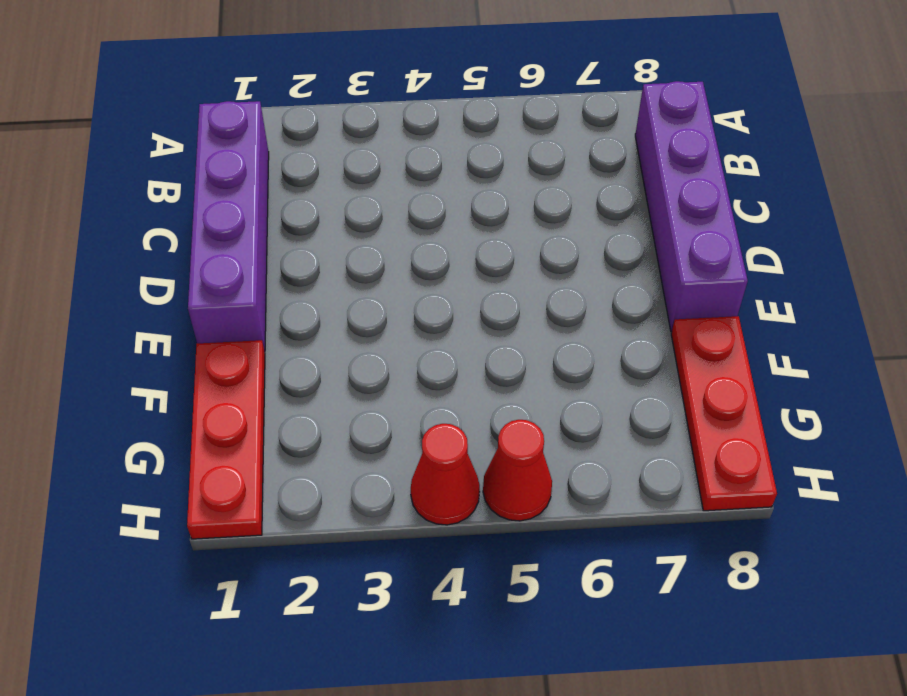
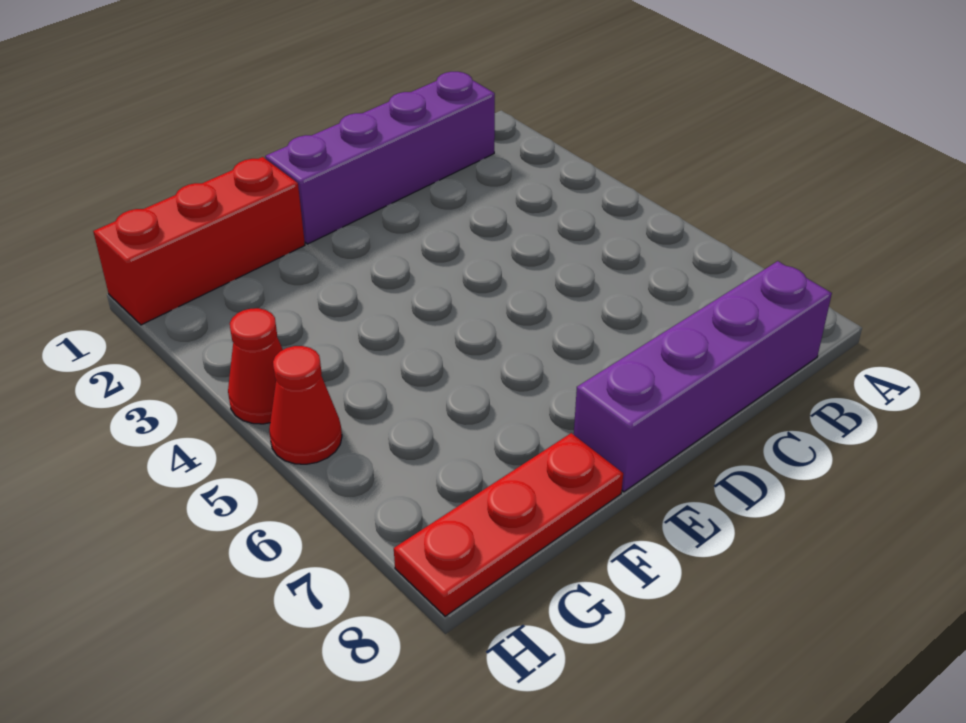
red 1x3 plate [187,340,265,539] -> red 1x3 brick [93,157,305,325]

